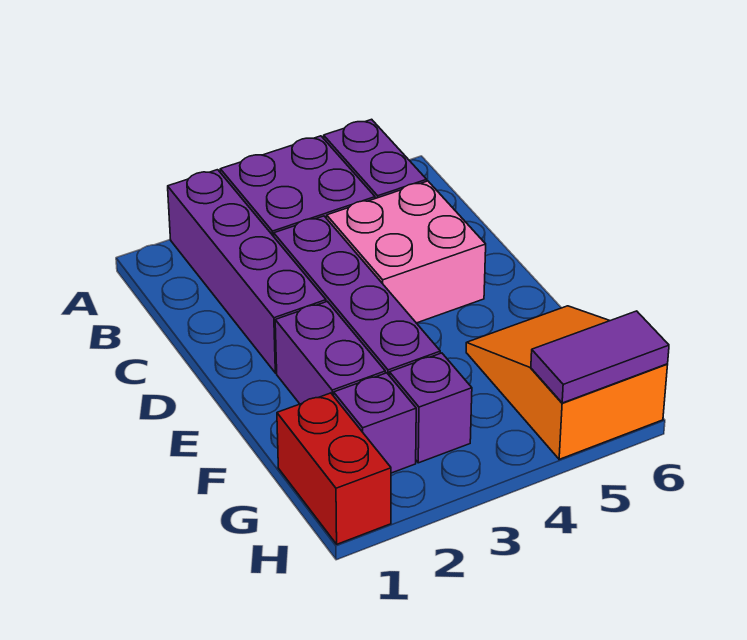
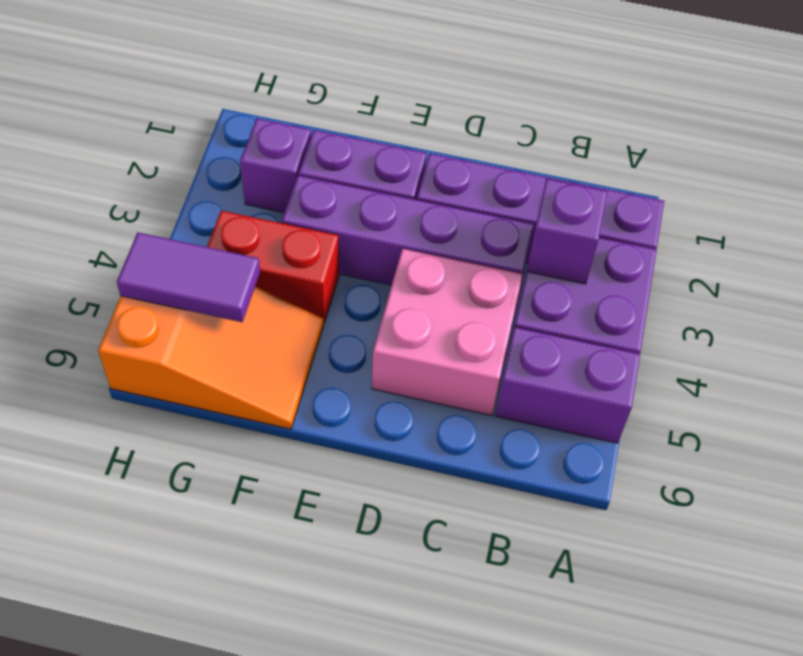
red 1x2 brick [277,393,391,544] -> red 1x2 brick moved to [207,211,339,323]
purple 1x1 brick [390,353,472,463] -> purple 1x1 brick moved to [527,179,607,284]
purple 1x2 tile [531,311,669,403] -> purple 1x2 tile turned to [117,233,260,322]

